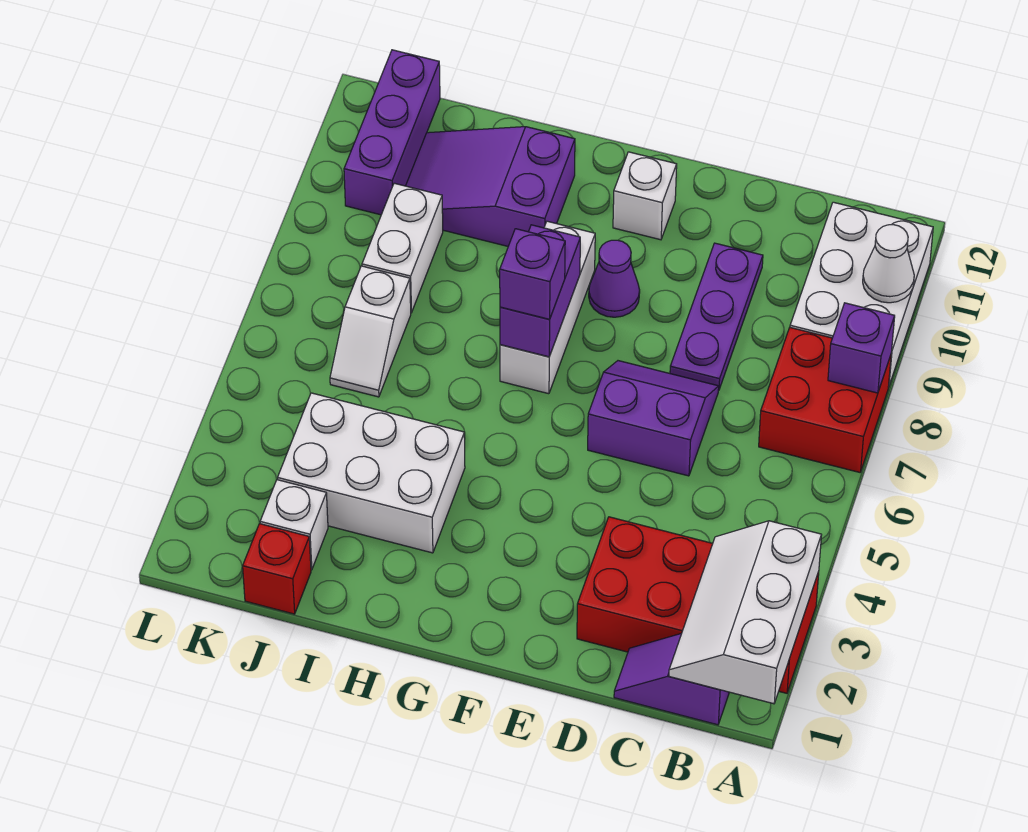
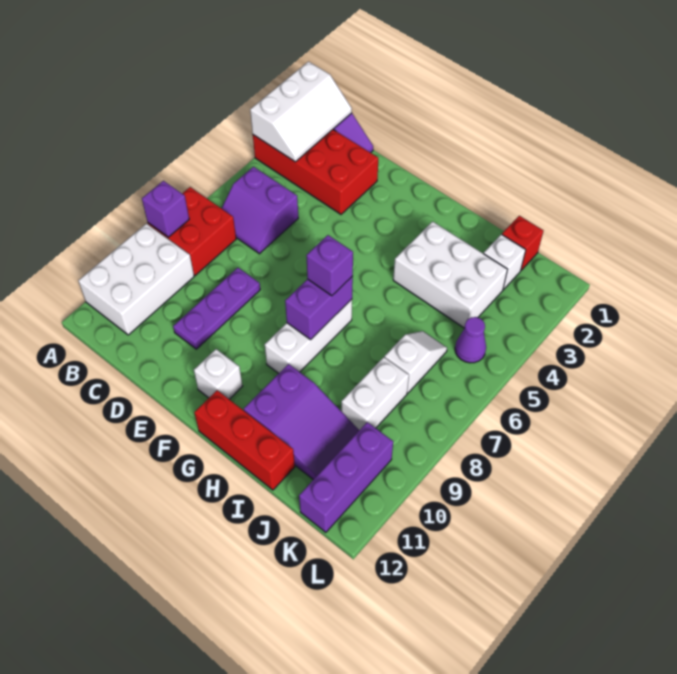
white 1x1 cone [863,225,914,303] -> none
purple 2x2 slope [588,361,719,476] -> purple 2x2 slope moved to [222,167,298,254]
purple 1x1 cone [589,240,640,317] -> purple 1x1 cone moved to [455,317,486,363]
none -> red 1x3 brick [194,390,295,490]

